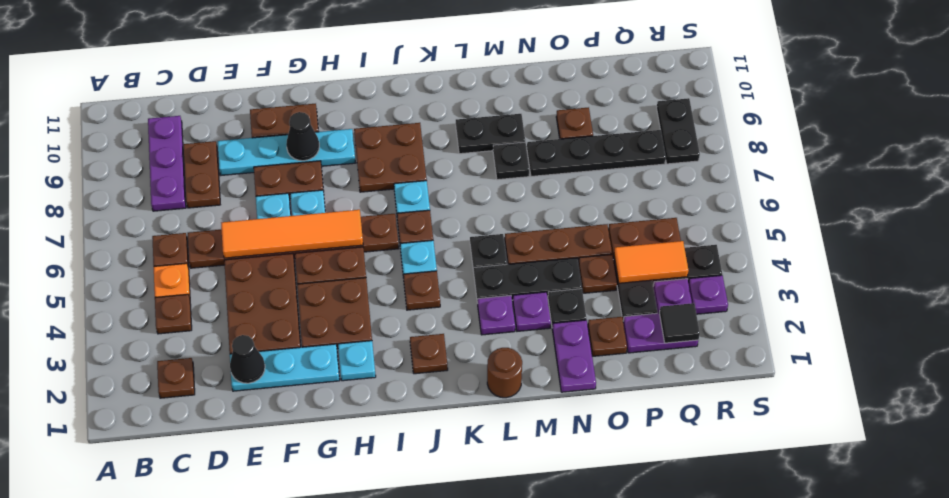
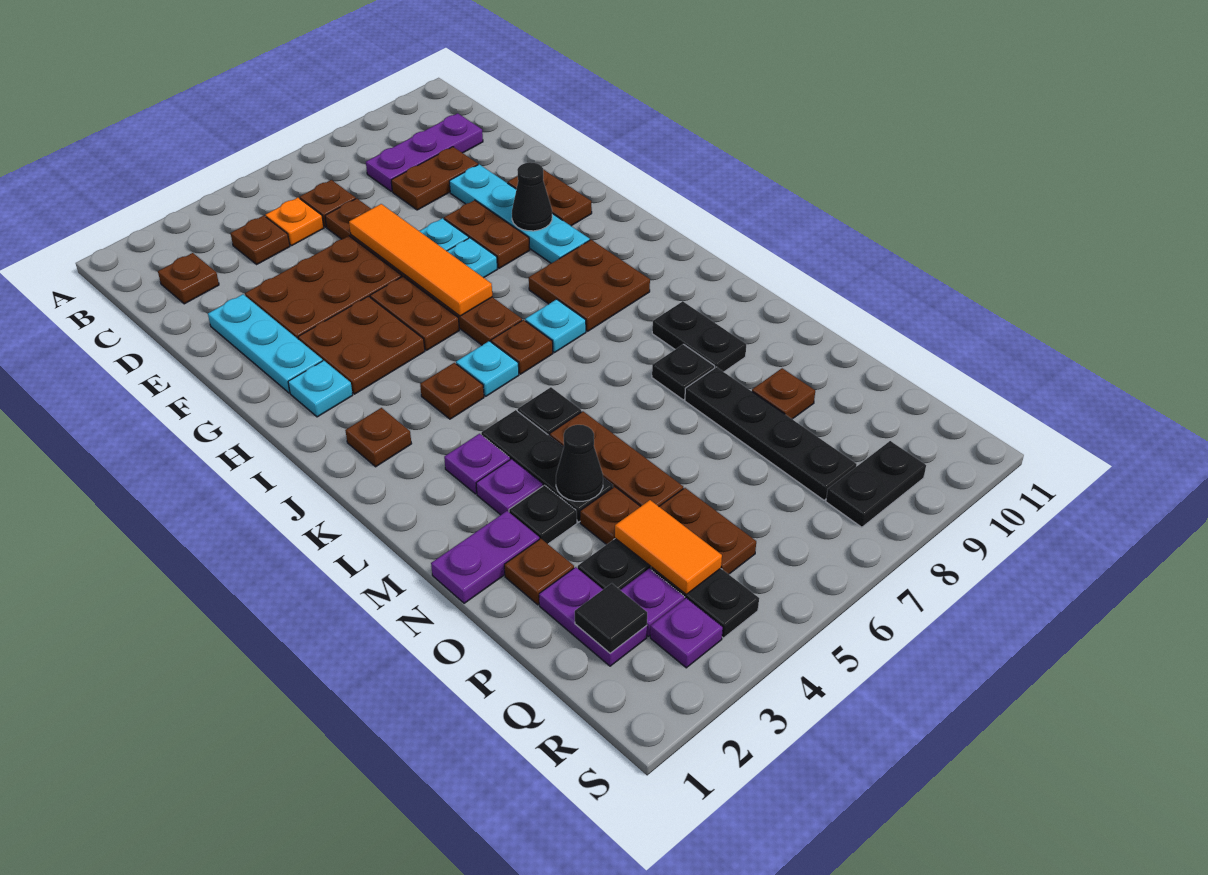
black 1x1 cone [230,335,265,383] -> black 1x1 cone moved to [556,425,603,501]
brown 1x1 round brick [487,348,522,398] -> none

